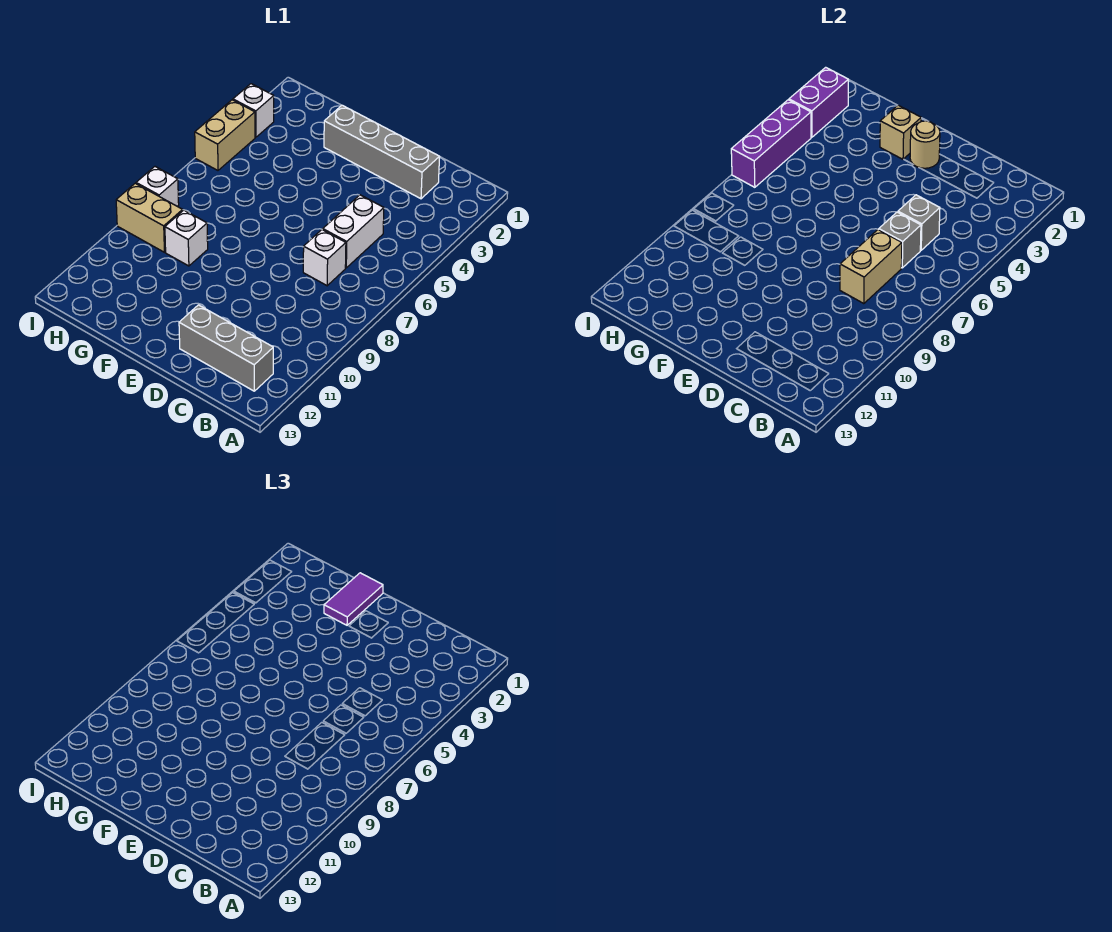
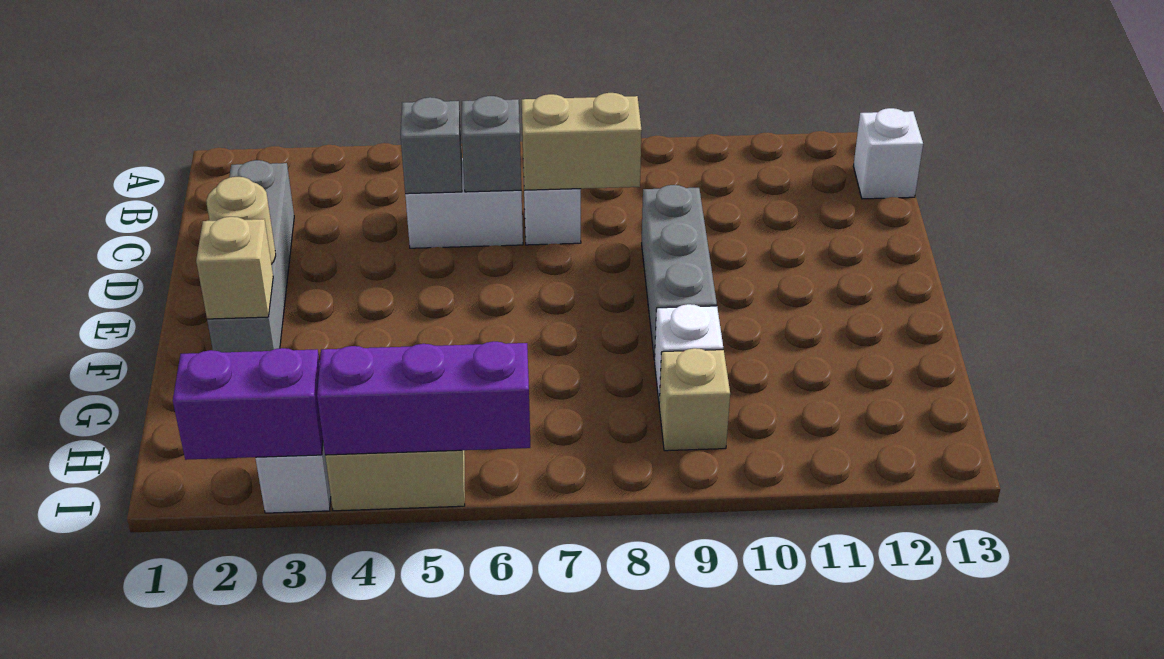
grey 1x3 brick [179,305,273,391] -> grey 1x3 brick moved to [642,185,717,360]
purple 1x2 tile [324,573,383,625] -> none
tan 1x2 brick [116,183,183,252] -> tan 1x1 brick [659,348,730,451]
white 1x1 brick [136,167,179,206] -> white 1x1 brick moved to [853,108,923,199]

